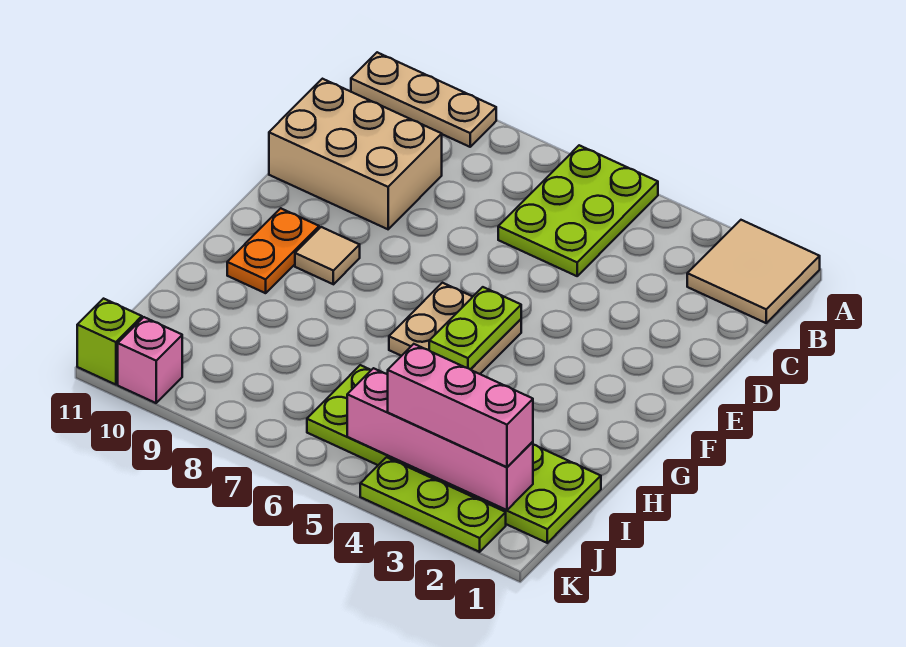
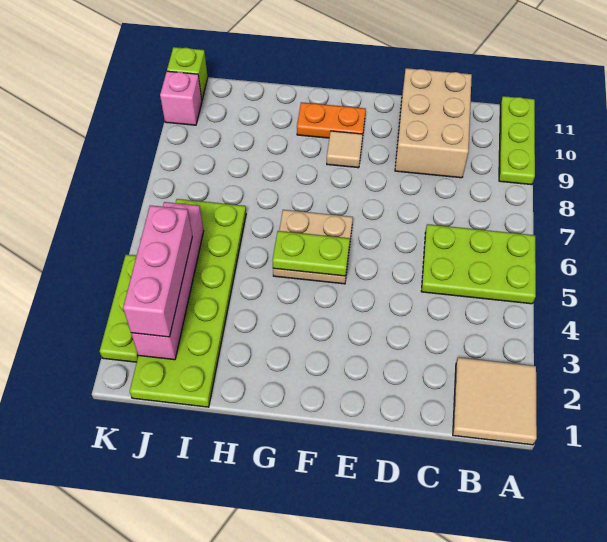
tan 1x3 plate [351,52,496,147] -> lime 1x3 plate [499,96,535,185]

